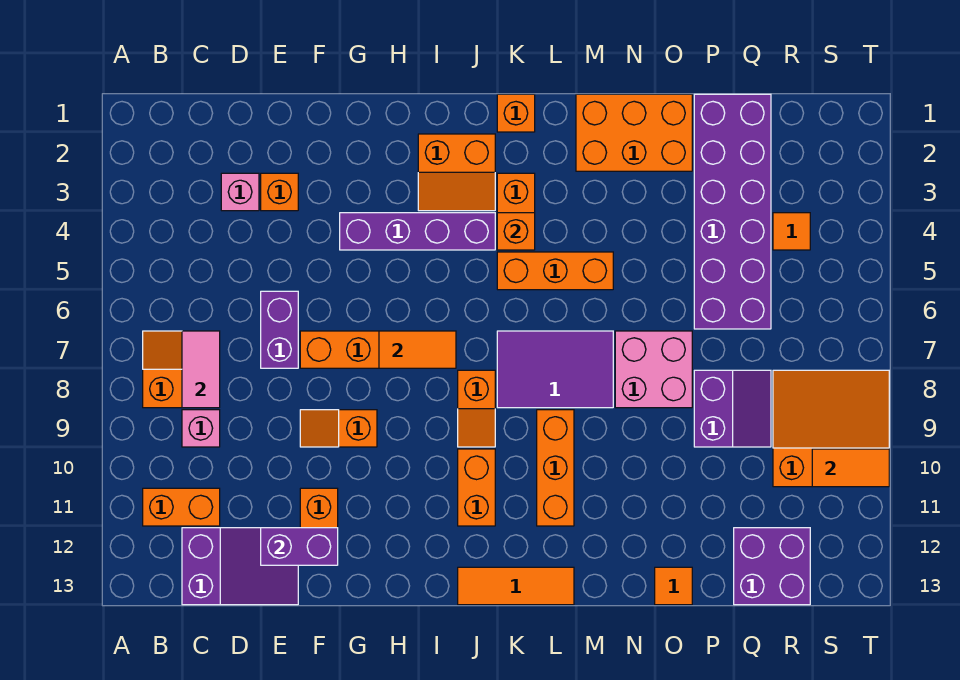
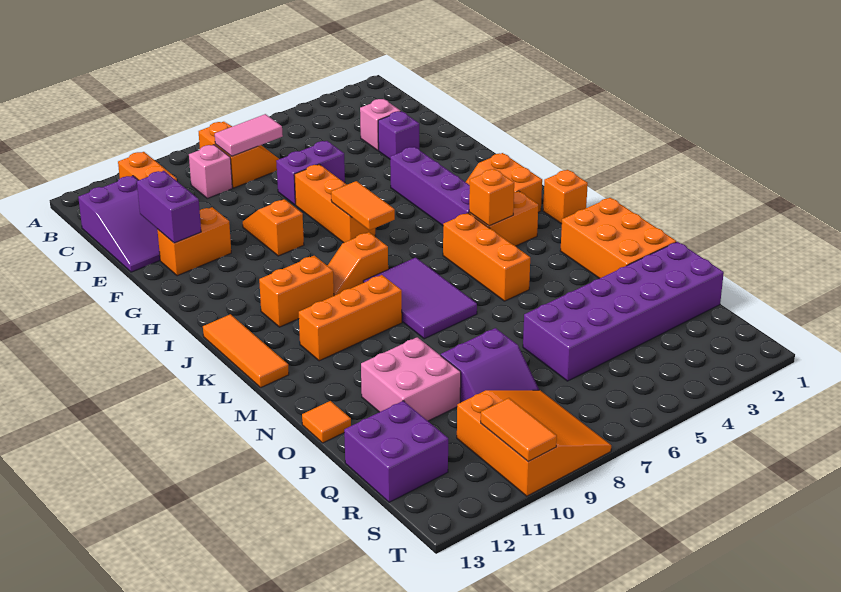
orange 1x1 brick [261,173,298,211] -> purple 1x1 brick [378,111,419,159]
pink 2x2 brick [615,331,692,408] -> pink 2x2 brick moved to [361,337,461,421]
orange 1x1 tile [773,213,810,250] -> none

